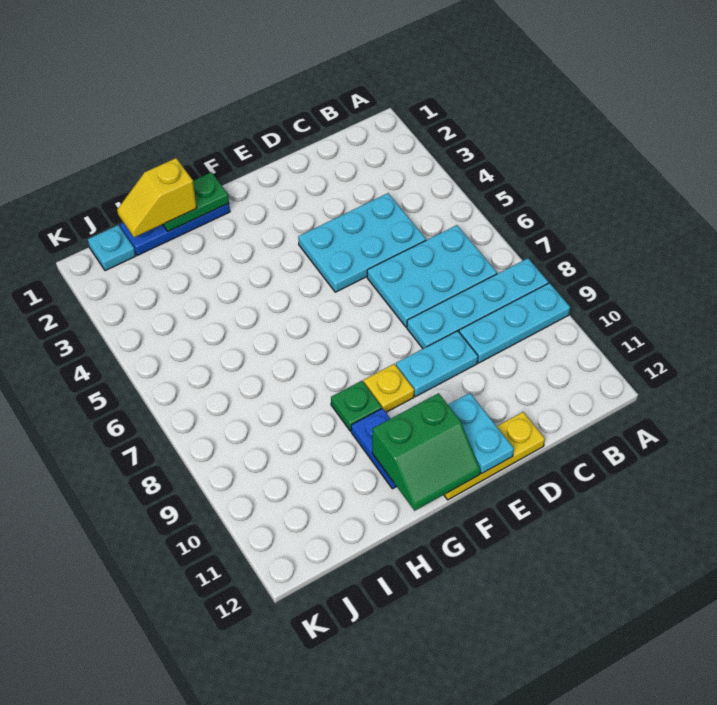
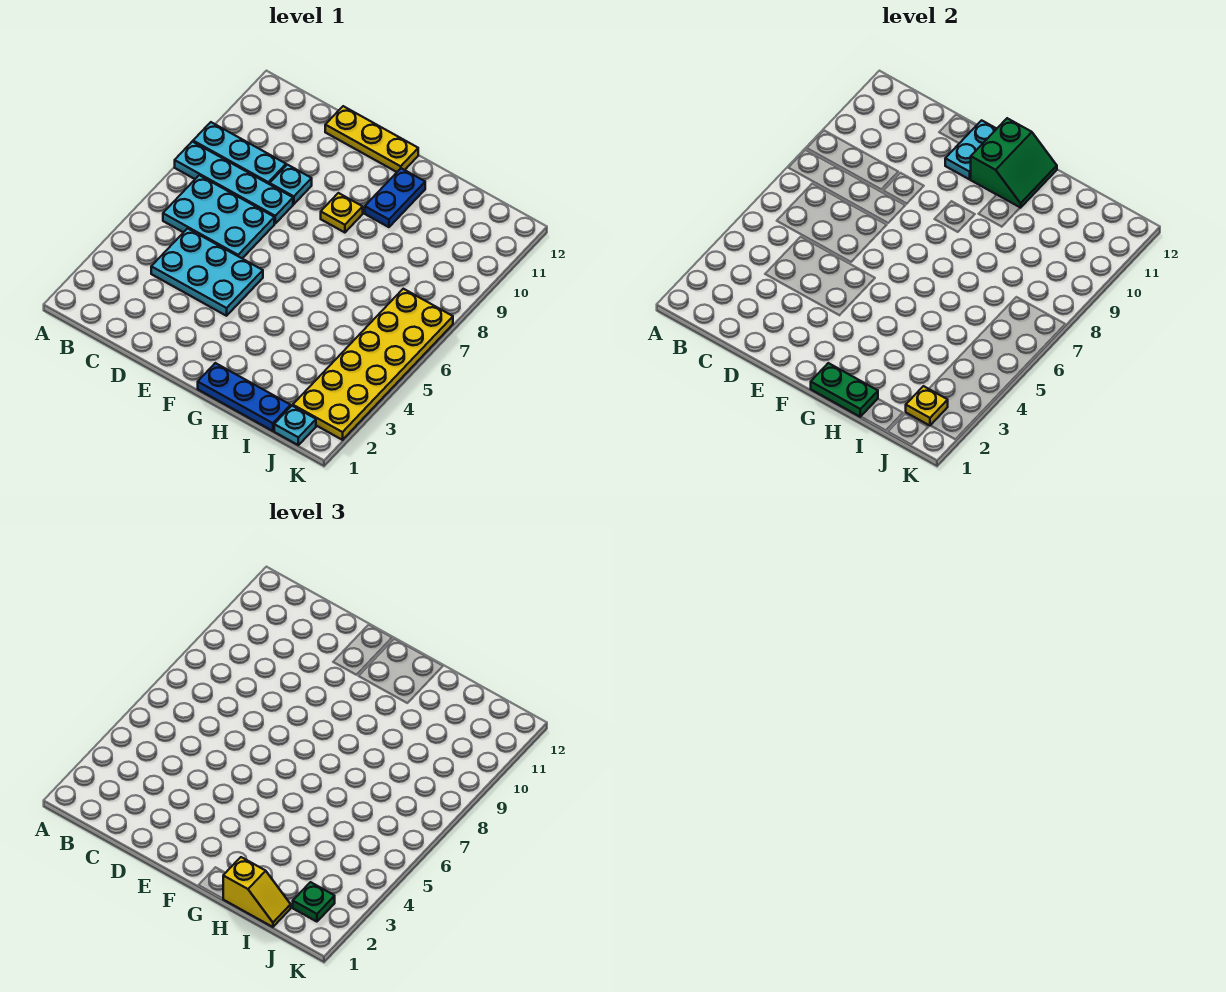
cyan 1x2 plate [396,331,478,397] -> cyan 1x1 plate [270,165,312,204]
green 2x2 slope [372,393,481,511] -> green 2x2 slope turned to [971,118,1057,208]
green 1x1 plate [331,381,382,431] -> green 1x1 plate moved to [293,882,335,922]
none -> yellow 2x6 plate [293,289,453,440]
none -> yellow 1x1 plate [906,386,948,426]

